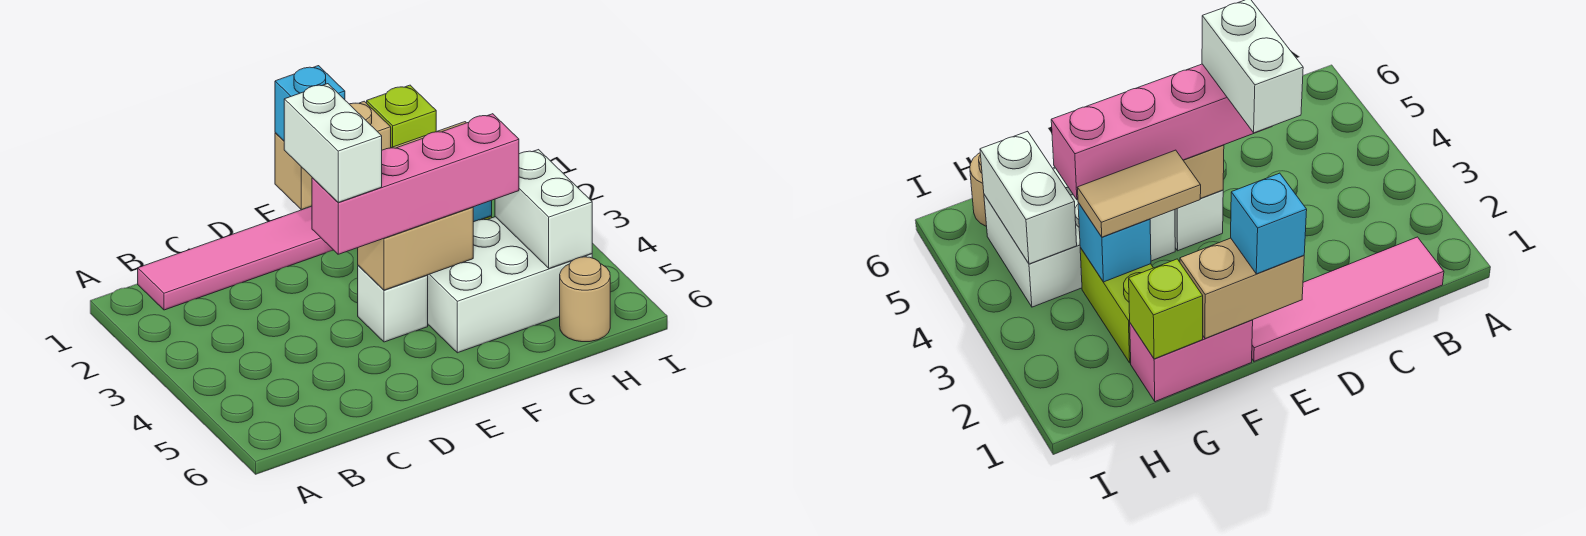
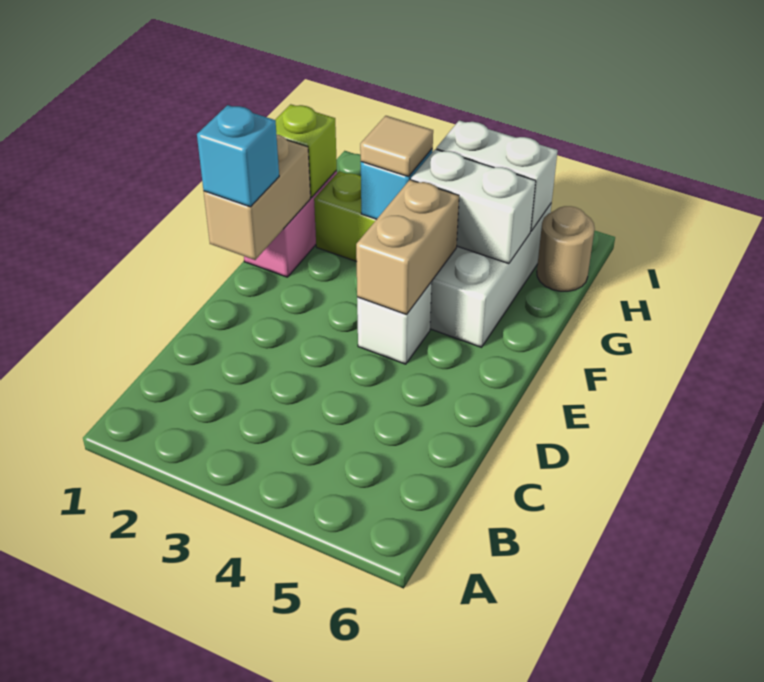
pink 1x4 tile [138,206,333,310] -> none
white 1x2 brick [284,84,382,202] -> white 1x2 brick moved to [411,149,536,264]
pink 1x4 brick [312,114,519,254] -> none
tan 1x2 tile [1078,150,1201,237] -> tan 1x1 tile [360,116,433,177]

